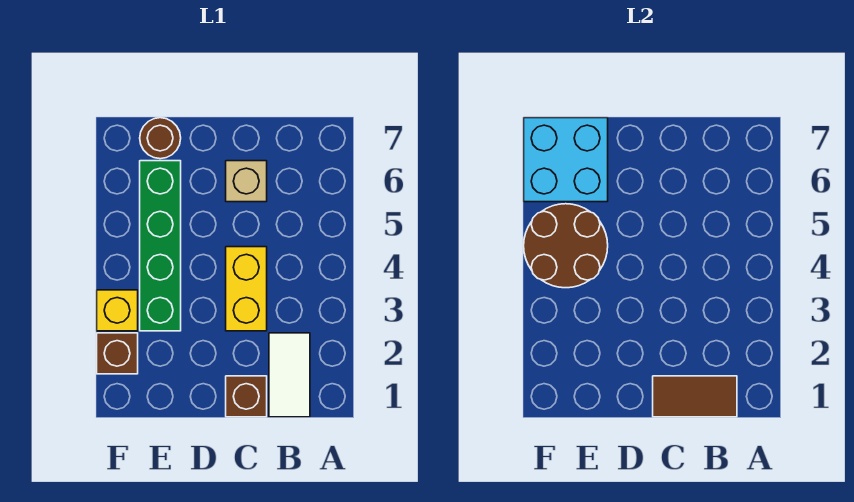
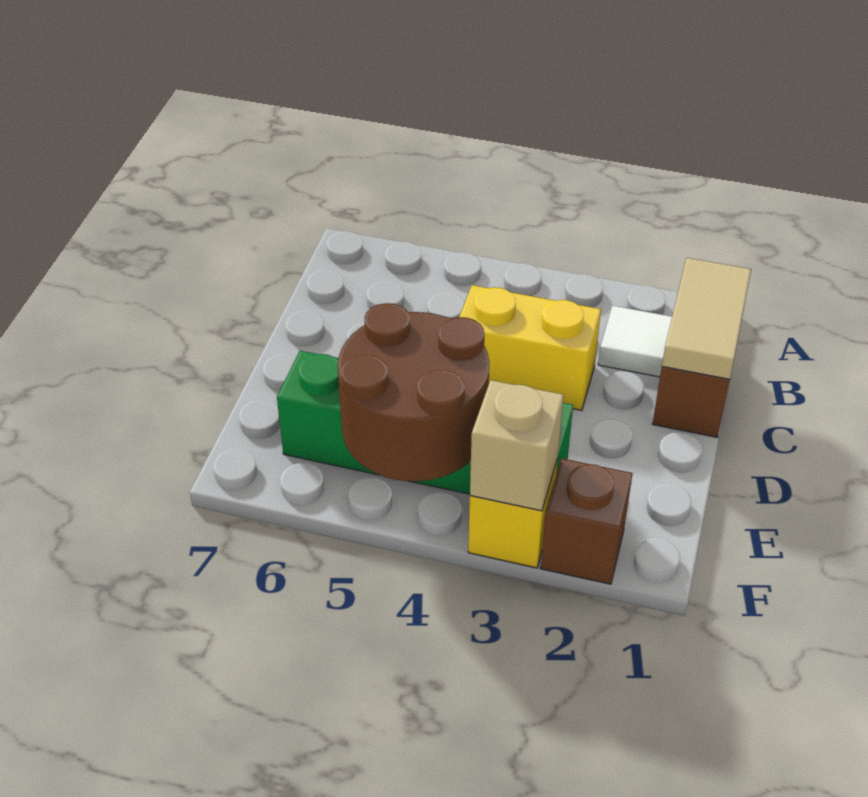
brown 1x2 tile [653,376,737,417] -> tan 1x2 tile [662,258,751,379]
tan 1x1 brick [226,161,267,202] -> tan 1x1 brick moved to [470,380,564,511]
cyan 2x2 brick [524,118,608,202] -> none
brown 1x1 round brick [140,118,181,159] -> none

